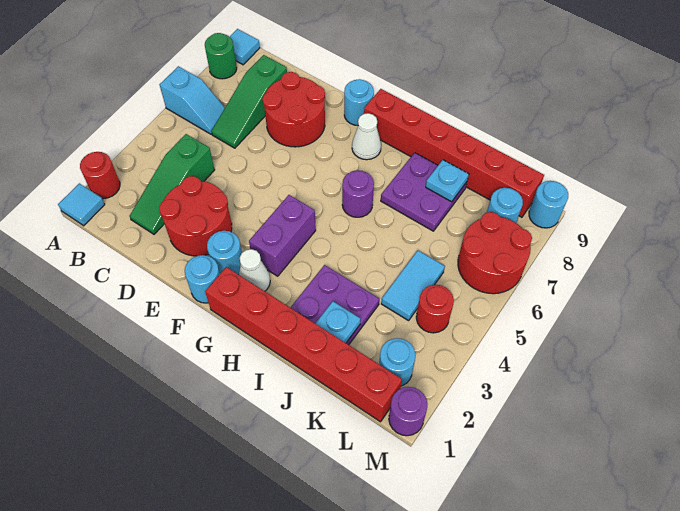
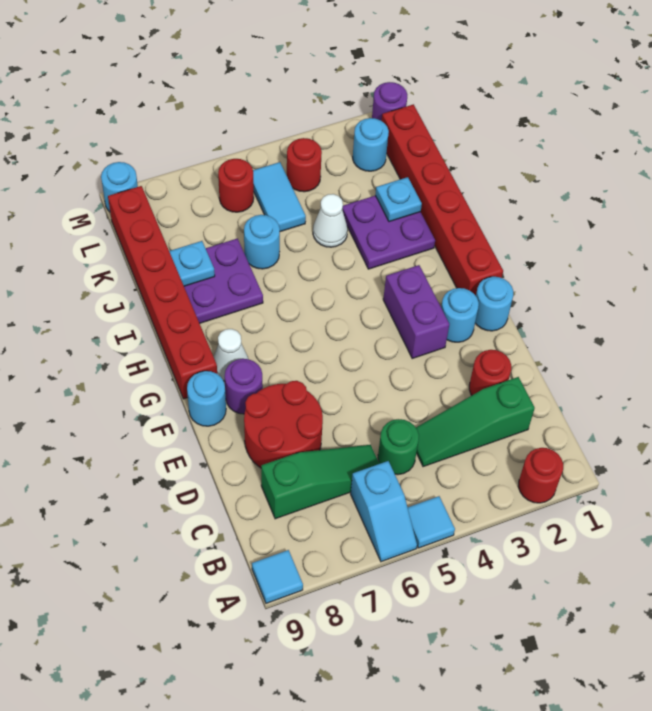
cyan 1x1 tile [58,183,105,226] -> cyan 1x1 tile moved to [408,496,455,548]
cyan 1x2 slope [160,66,225,134] -> cyan 1x2 slope turned to [351,461,417,562]
green 1x1 round brick [205,33,237,79] -> green 1x1 round brick moved to [378,419,419,475]
green 1x3 slope [130,134,215,234] -> green 1x3 slope turned to [416,377,535,467]
red 2x2 round brick [159,176,232,256] -> red 1x1 round brick [469,350,511,395]
white 1x1 cone [238,249,270,291] -> white 1x1 cone moved to [313,194,348,247]
purple 1x2 brick [249,195,316,276] -> purple 1x2 brick turned to [383,265,449,358]
purple 1x1 round brick [342,170,374,217] -> purple 1x1 round brick moved to [225,359,263,414]
cyan 1x2 tile [381,251,445,321] -> cyan 1x2 tile turned to [253,162,306,232]
red 2x2 round brick [458,212,532,294] -> red 1x1 round brick [218,159,254,212]
cyan 1x1 round brick [487,188,523,223] -> cyan 1x1 round brick moved to [244,215,280,269]

